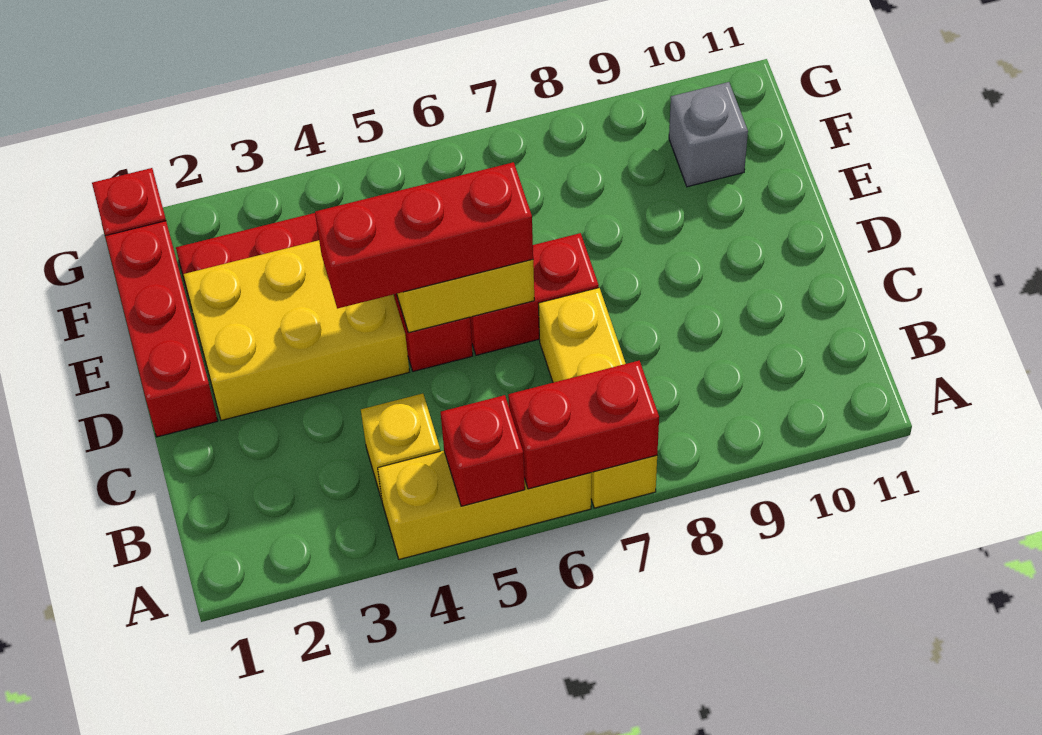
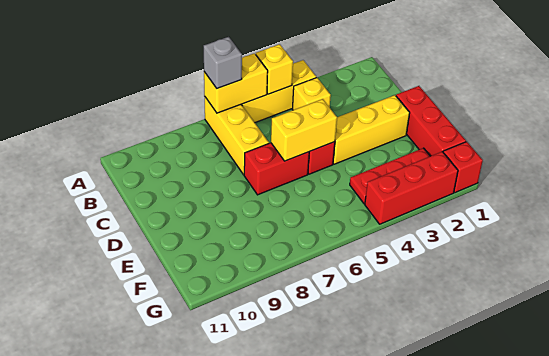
red 1x1 brick [441,395,525,506] -> yellow 1x1 brick [256,44,293,94]
red 1x2 brick [508,361,659,489] -> yellow 1x2 brick [204,53,268,113]
yellow 2x3 brick [184,240,409,420] -> yellow 1x3 brick [333,95,410,164]
red 1x3 brick [315,162,533,309] -> red 1x3 brick moved to [365,152,458,224]
grey 1x1 brick [669,82,748,187] -> grey 1x1 brick moved to [204,37,242,88]

